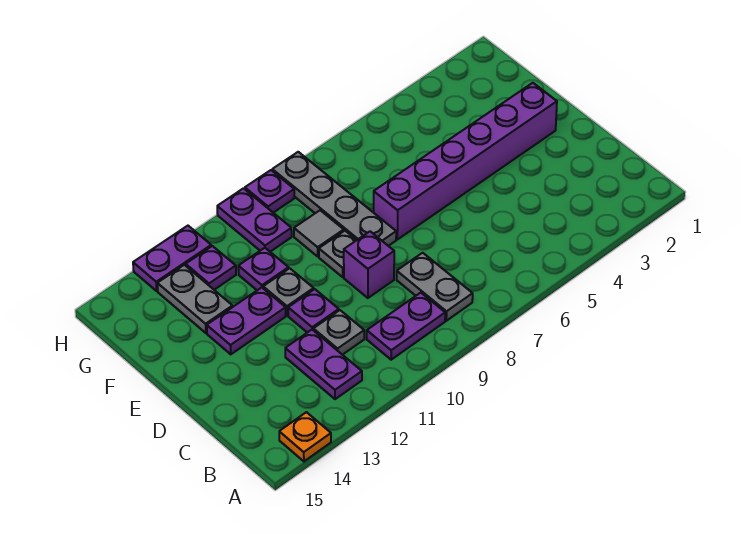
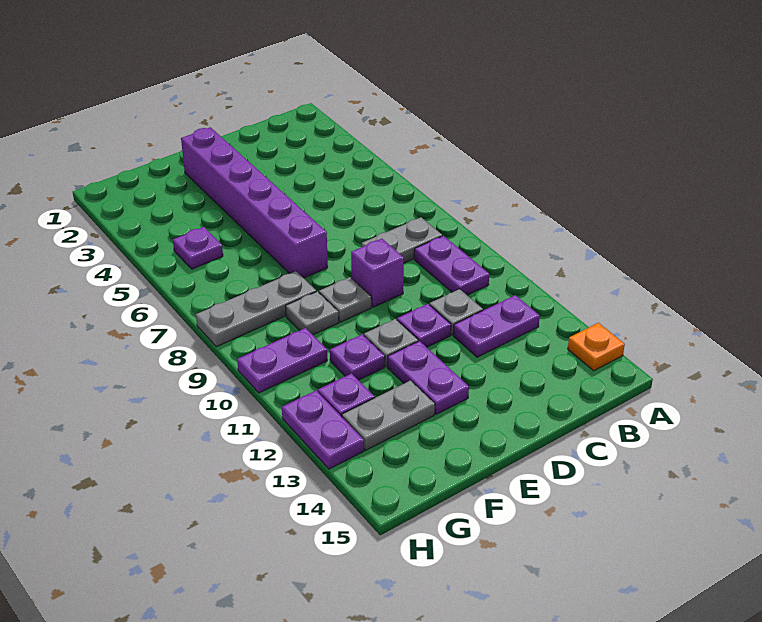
grey 1x4 plate [272,152,396,246] -> grey 1x3 plate [196,271,316,347]
grey 1x1 tile [294,210,344,256] -> grey 1x1 plate [286,292,339,335]
purple 1x1 plate [245,170,294,213] -> purple 1x1 plate moved to [173,227,223,269]

